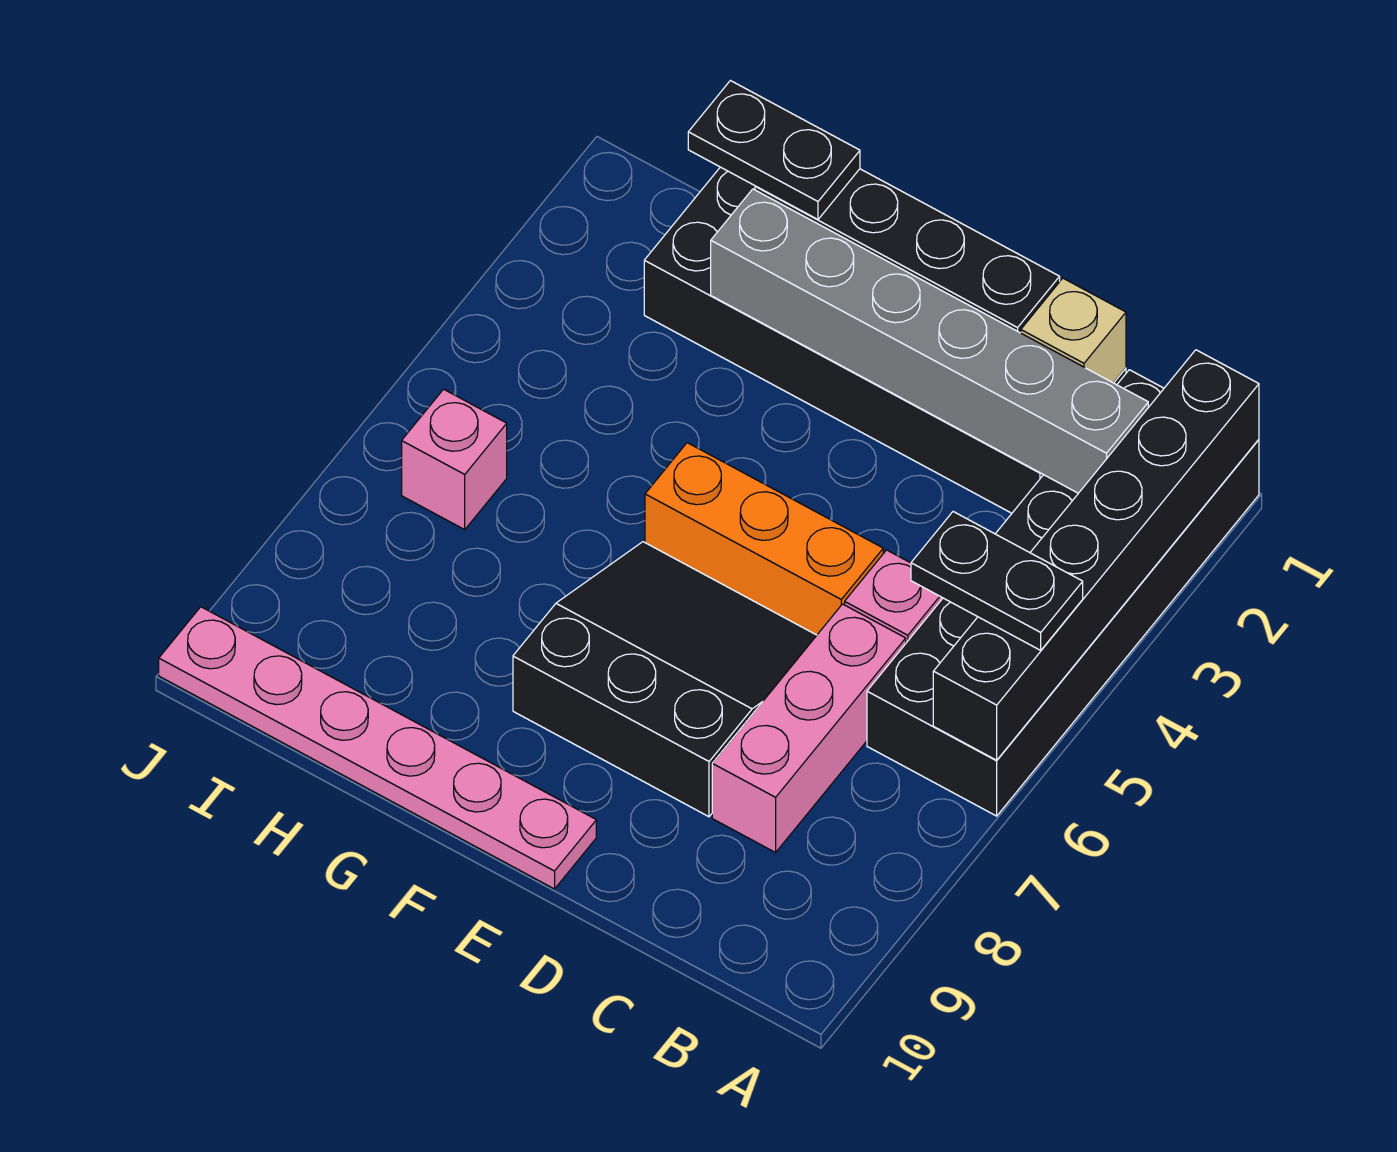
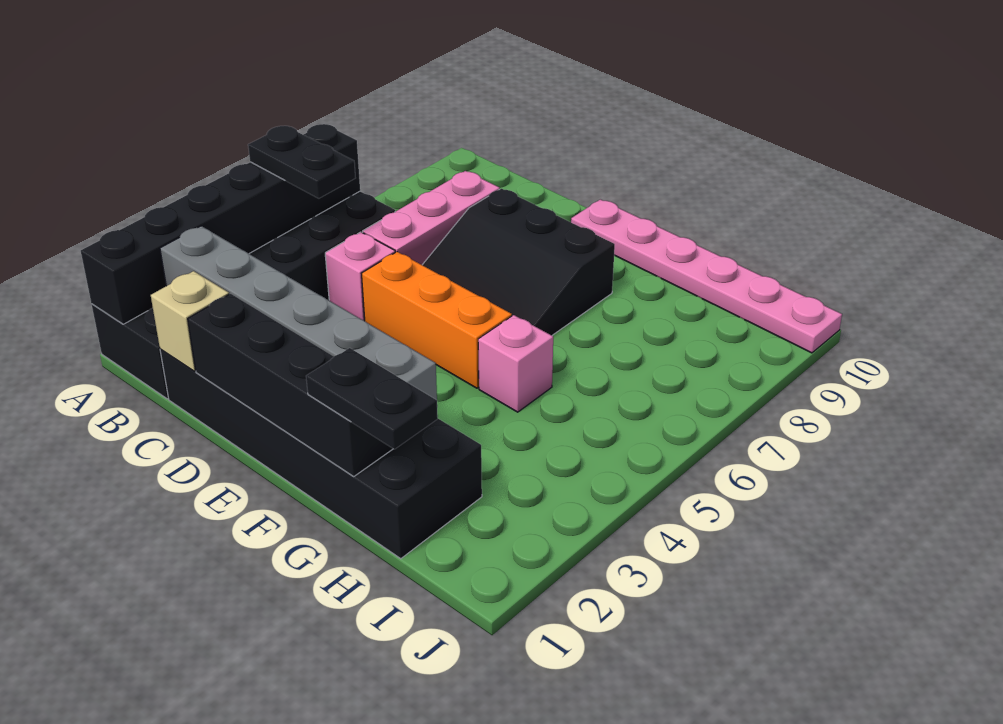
pink 1x1 brick [402,389,507,530] -> pink 1x1 brick moved to [478,315,553,412]

